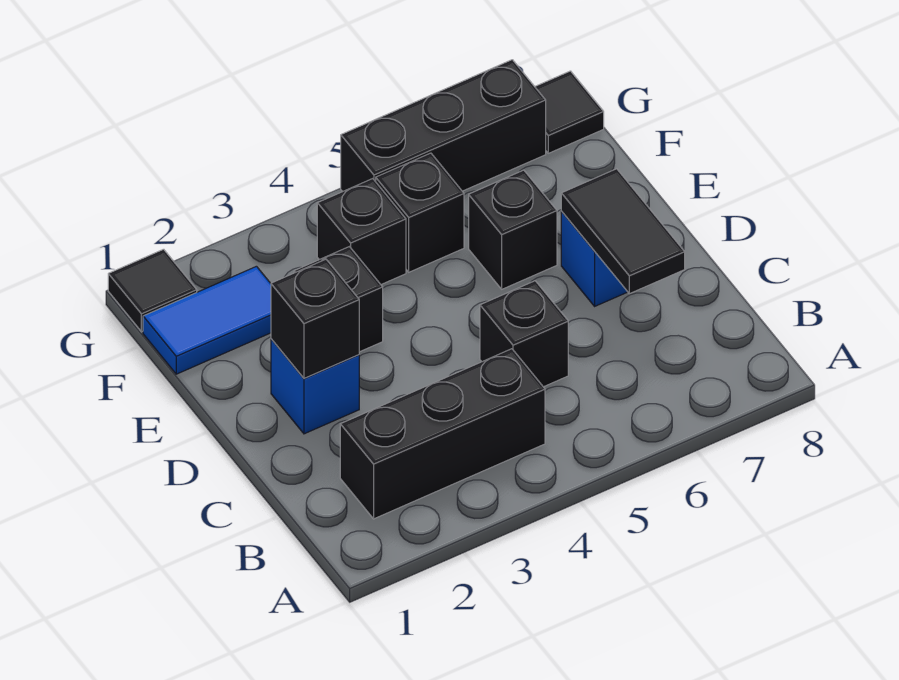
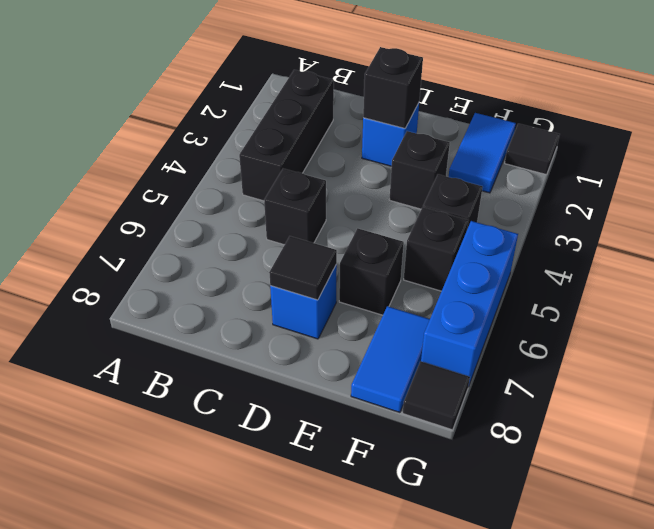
black 1x2 tile [561,169,685,294] -> black 1x1 tile [269,236,337,300]
none -> blue 1x2 tile [351,306,430,412]
black 1x3 brick [341,60,546,192] -> blue 1x3 brick [421,221,518,386]

